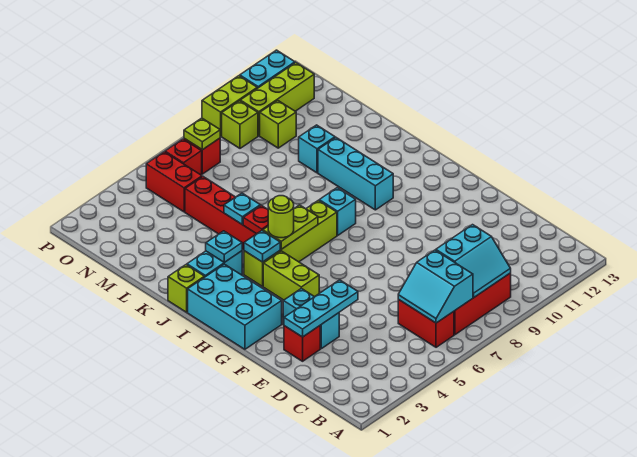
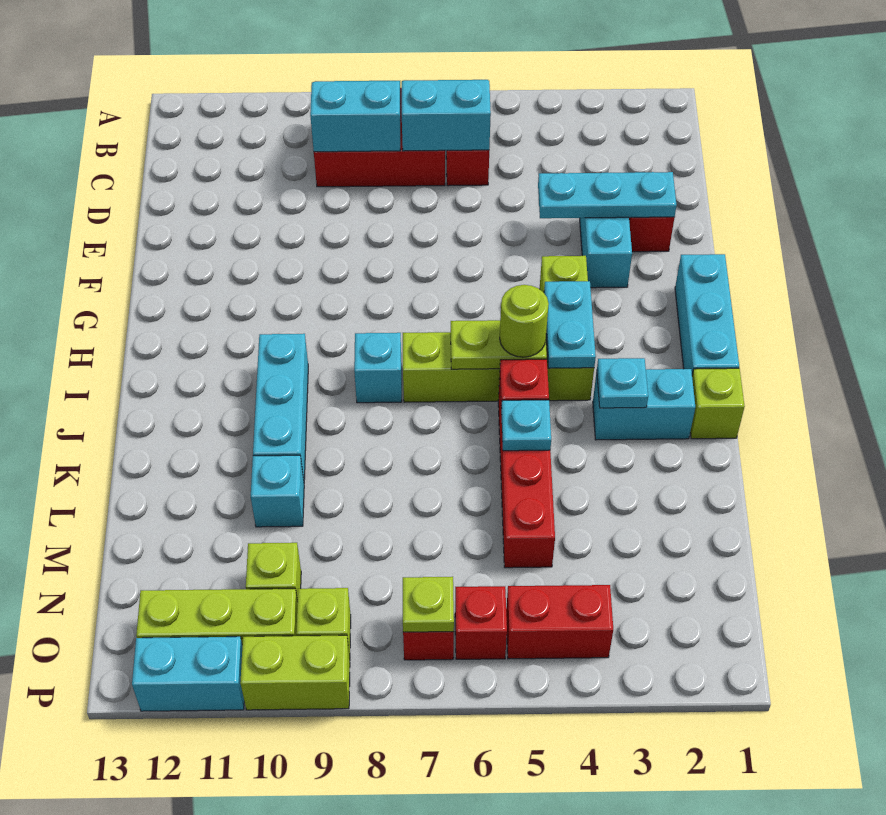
cyan 2x2 slope [398,250,473,323] -> cyan 2x2 slope turned to [402,80,491,151]
cyan 2x3 brick [188,264,282,349] -> cyan 1x3 brick [675,254,739,374]
cyan 1x1 plate [244,231,280,262] -> cyan 1x2 plate [544,281,596,368]
red 1x2 brick [146,152,202,212] -> red 1x2 brick turned to [506,585,613,659]

